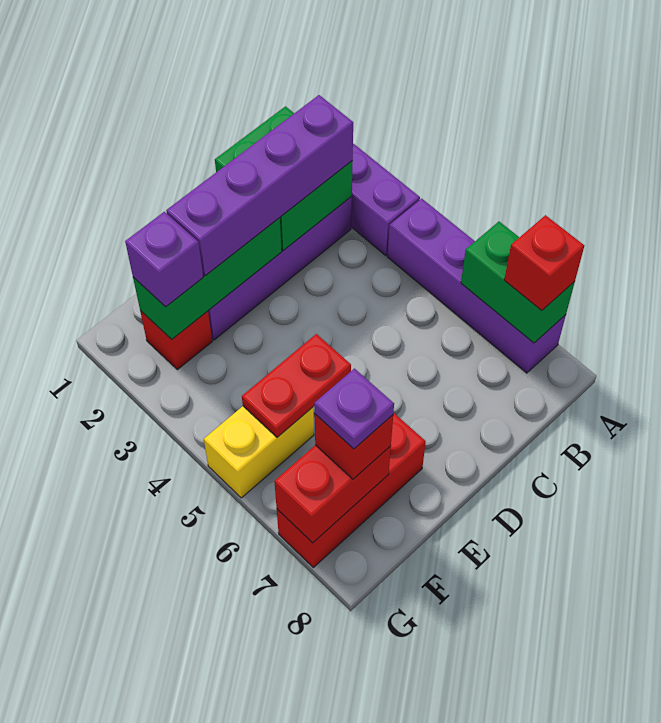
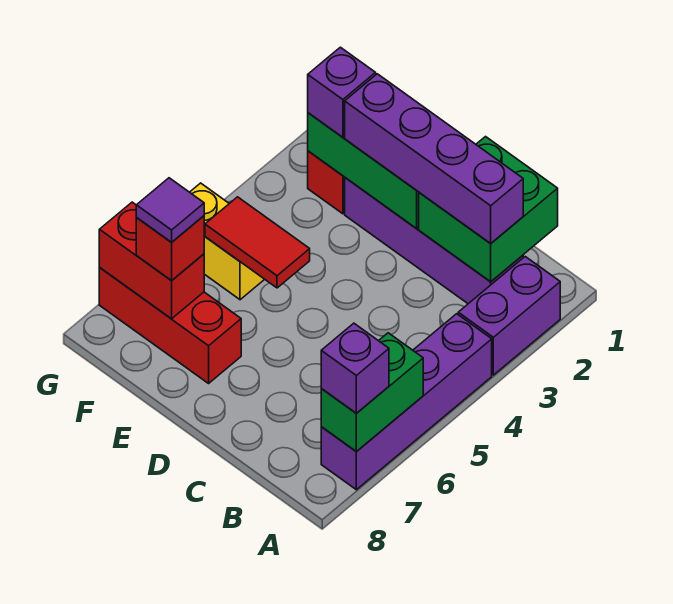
red 1x1 brick [504,215,584,310] -> purple 1x1 brick [321,323,389,413]
red 1x2 plate [242,334,351,437] -> red 1x2 tile [205,197,310,288]
purple 1x1 plate [314,369,394,449] -> purple 1x1 tile [136,178,204,242]

